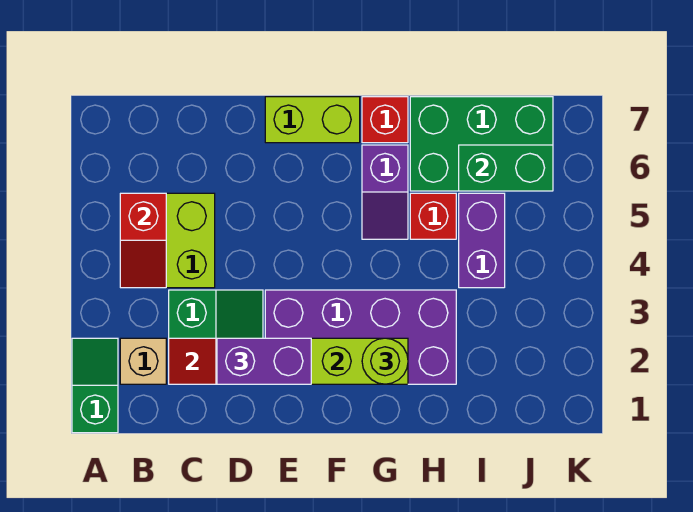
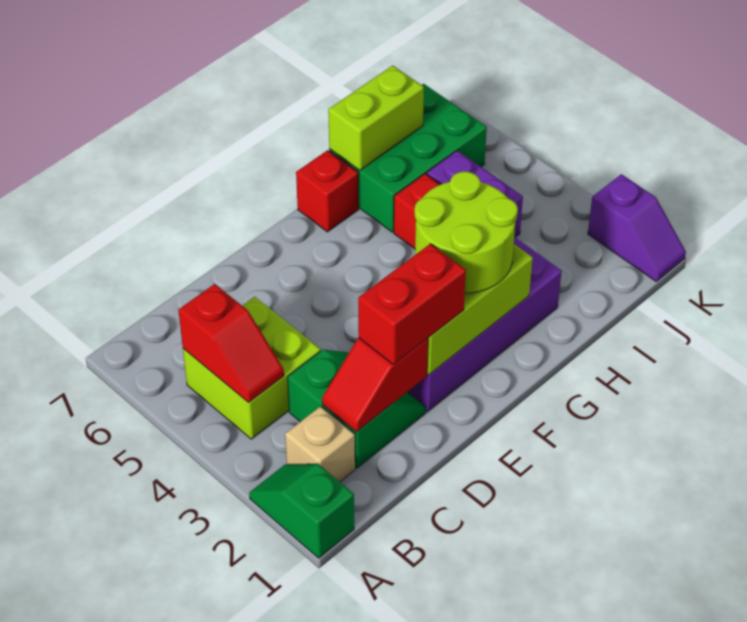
purple 1x2 brick [217,338,311,384] -> red 1x2 brick [358,244,466,364]
lime 1x2 brick [265,97,360,143] -> lime 1x2 brick moved to [328,66,424,170]
lime 1x1 round brick [362,338,408,384] -> lime 2x2 round brick [414,171,518,293]
purple 1x2 slope [362,145,408,239] -> purple 1x2 slope moved to [588,174,686,281]
green 1x2 brick [459,145,553,191] -> none

